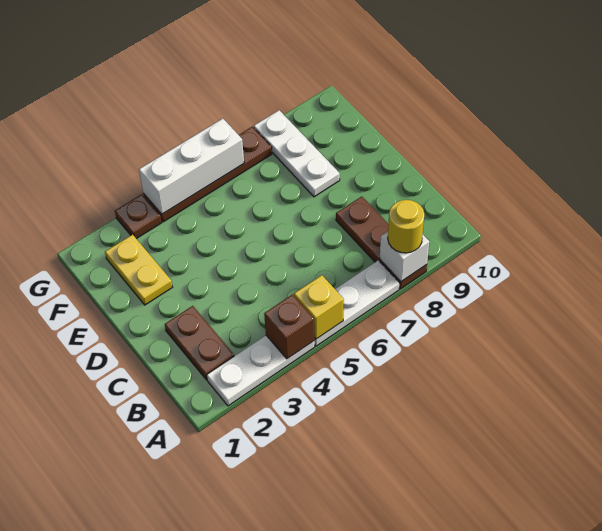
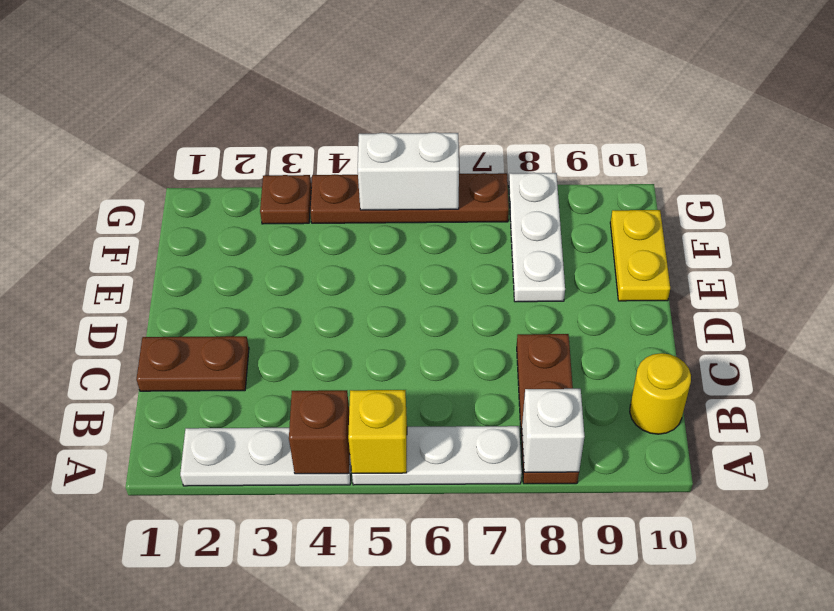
yellow 1x1 round brick [388,200,424,253] -> yellow 1x1 round brick moved to [630,353,691,434]
brown 1x2 plate [165,306,234,380] -> brown 1x2 plate turned to [136,336,249,391]
yellow 1x2 plate [105,235,172,305] -> yellow 1x2 plate moved to [610,210,670,301]
white 1x3 brick [139,119,244,214] -> white 1x2 brick [358,132,459,210]

